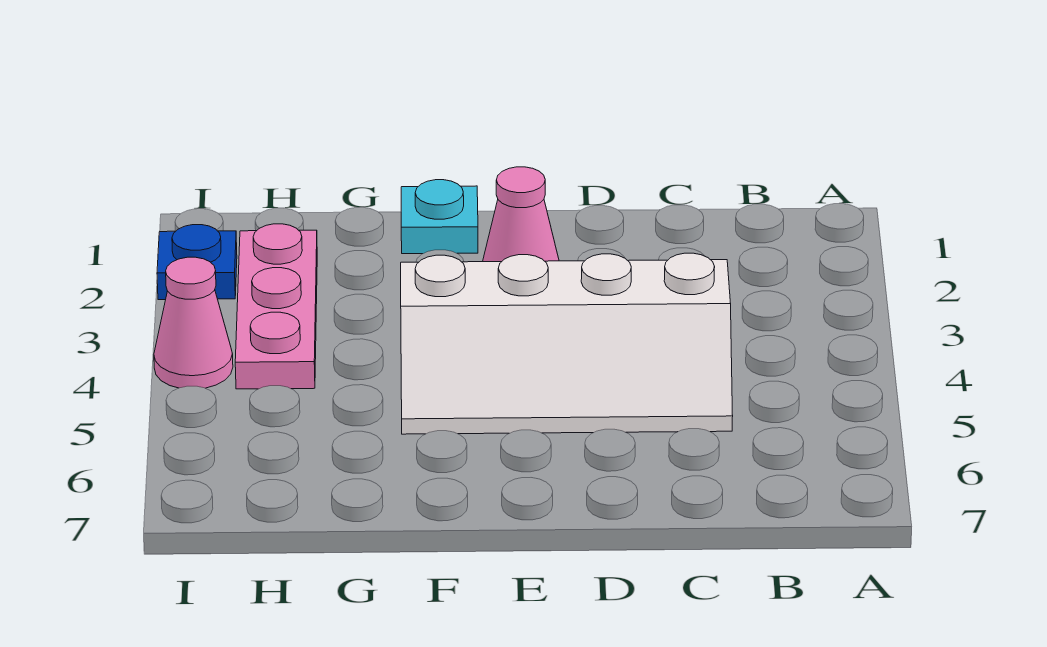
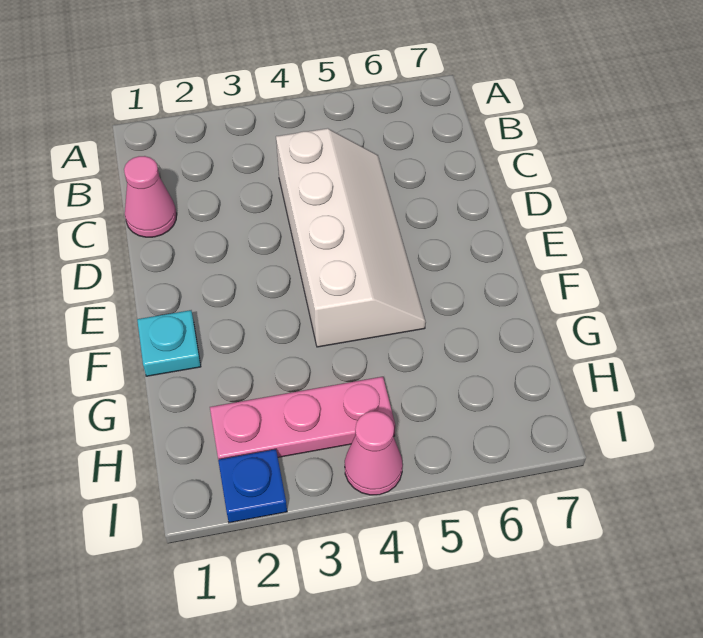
pink 1x1 cone [483,167,559,262] -> pink 1x1 cone moved to [124,156,177,237]

